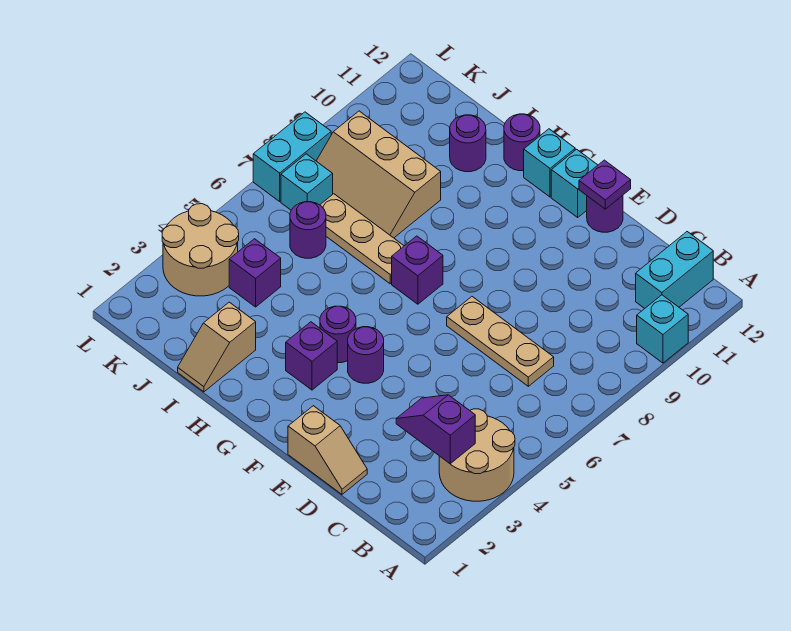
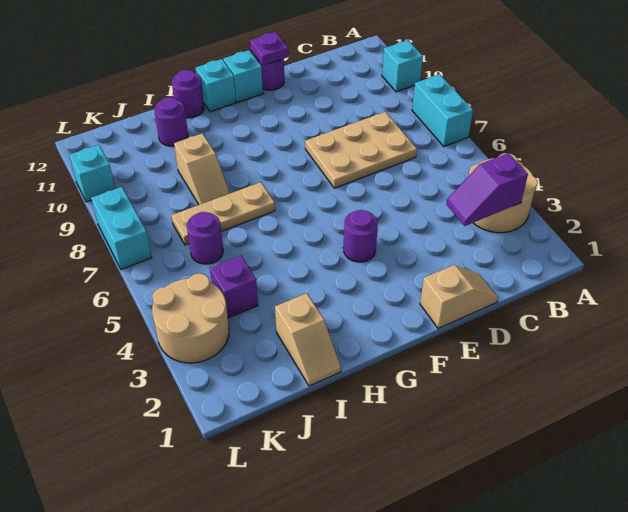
cyan 1x2 brick [636,232,713,309] -> cyan 1x2 brick moved to [412,74,473,146]
tan 1x3 plate [447,297,554,386] -> tan 2x3 plate [305,112,417,188]
purple 1x1 brick [286,322,337,390] -> none
purple 1x1 round brick [320,306,356,363] -> none
purple 1x1 brick [392,236,443,304] -> none
tan 2x3 slope [317,111,441,238] -> tan 1x2 slope [174,133,230,205]
cyan 1x1 brick [281,154,333,210] -> cyan 1x1 brick moved to [69,145,115,202]

